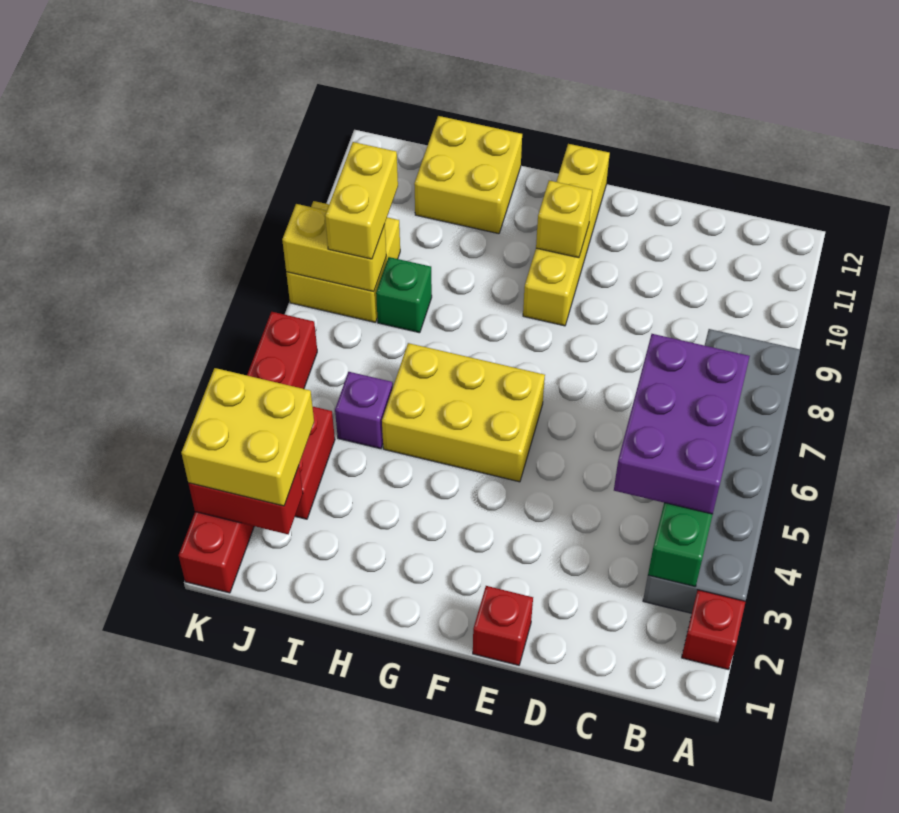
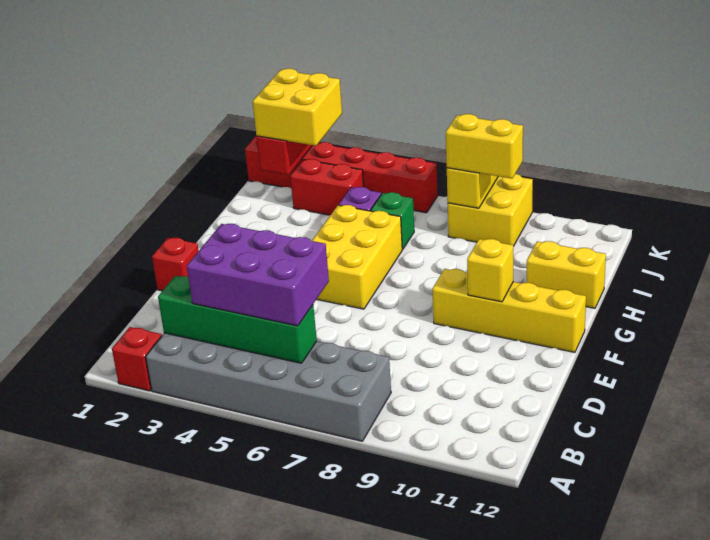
yellow 2x2 brick [414,116,522,234] -> yellow 1x2 brick [527,241,606,308]
green 1x1 brick [376,257,432,333] -> green 1x1 brick moved to [370,192,414,249]

